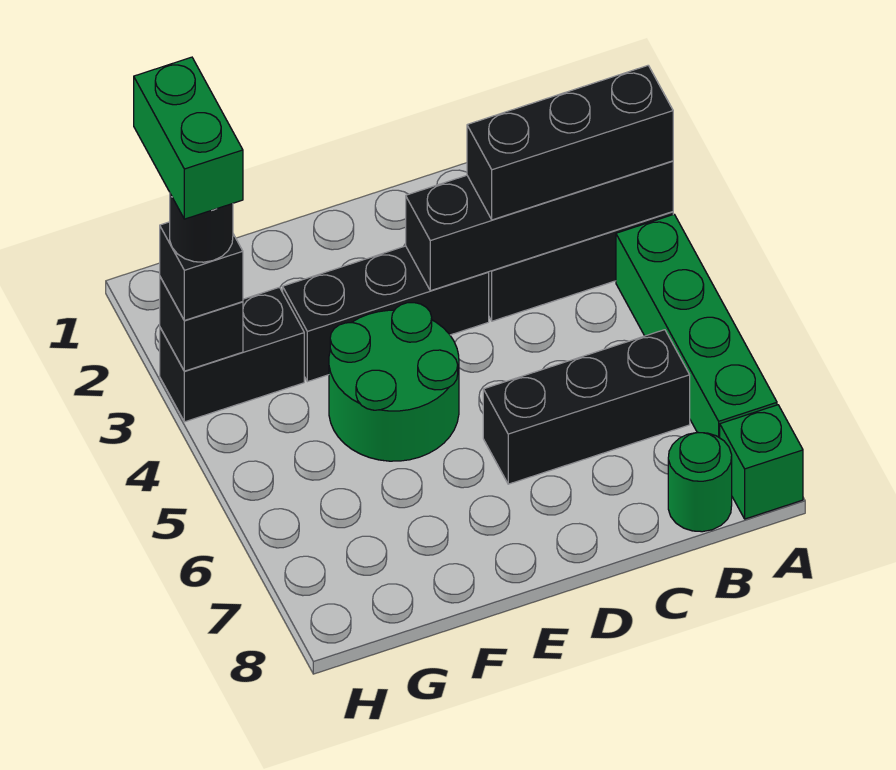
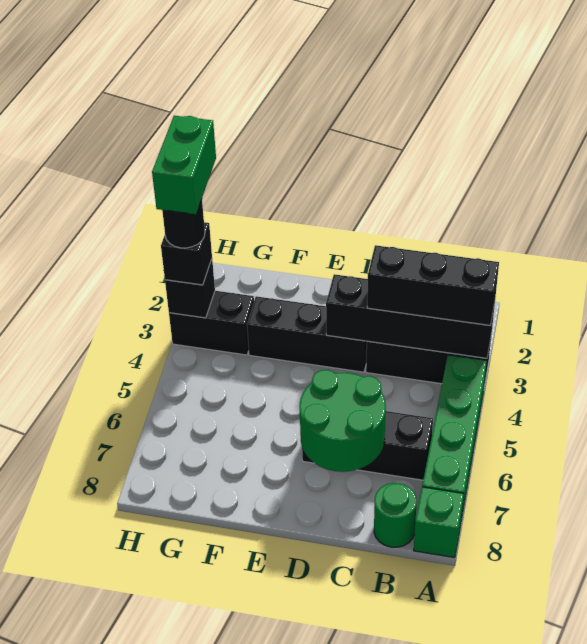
green 2x2 round brick [329,303,459,461] -> green 2x2 round brick moved to [300,370,386,472]

